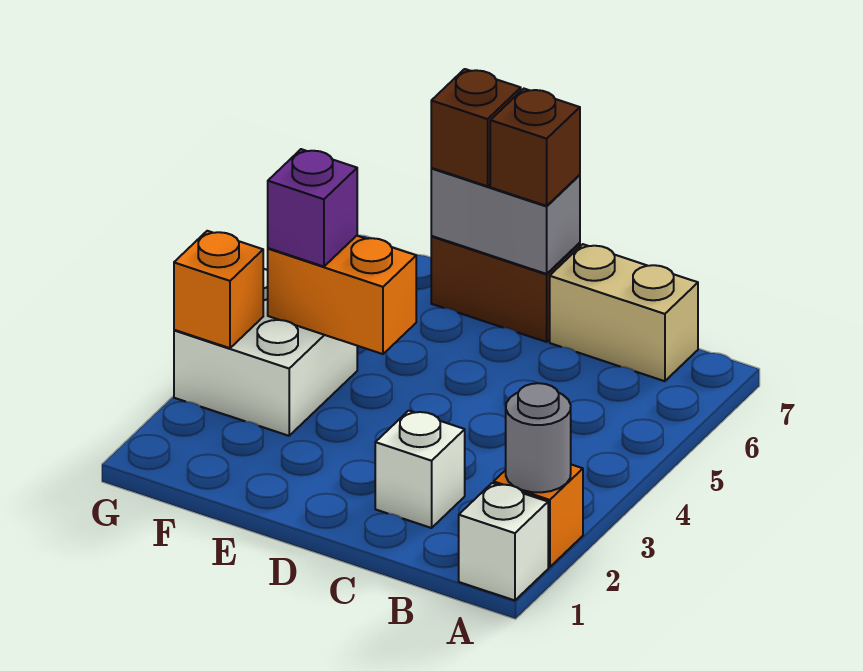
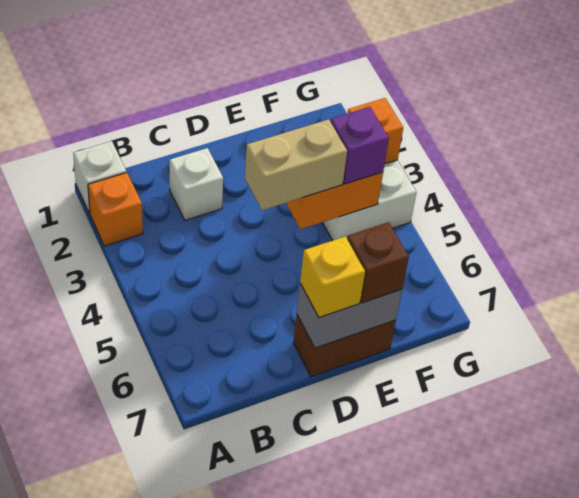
grey 1x1 round brick [506,383,571,492] -> none
tan 1x2 brick [550,244,698,381] -> tan 1x2 brick moved to [245,119,347,210]
brown 1x1 brick [490,89,580,206] -> yellow 1x1 brick [300,236,365,318]

